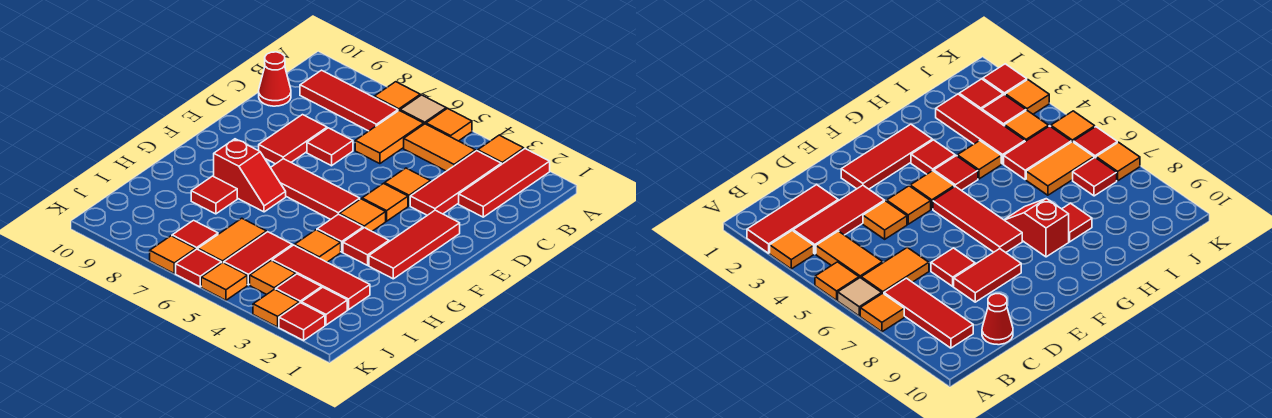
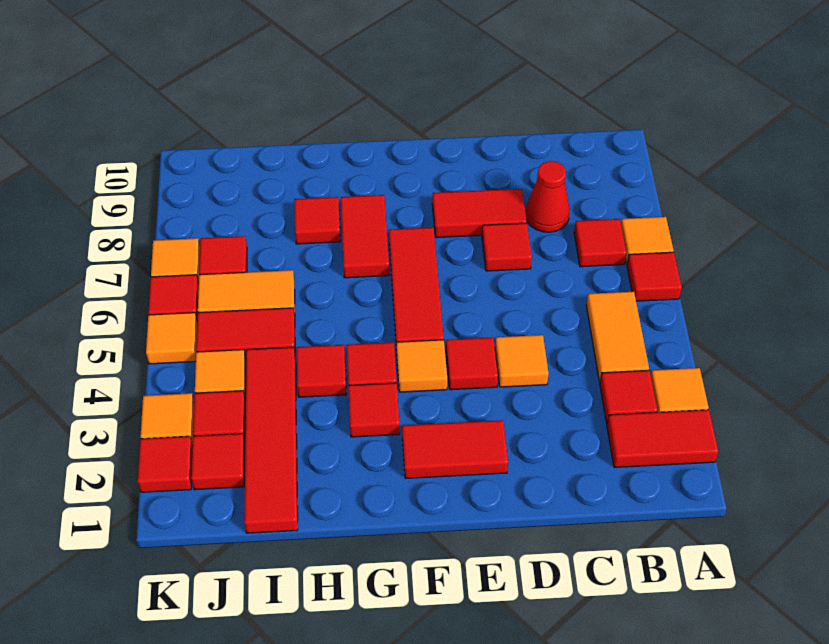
red 1x3 tile [459,149,550,217] -> red 1x2 tile [607,410,718,468]
orange 1x1 tile [426,108,472,141] -> none
tan 1x1 tile [400,95,446,124] -> red 1x1 tile [627,252,682,301]
red 1x3 tile [410,151,501,215] -> red 1x1 tile [600,370,657,423]
orange 1x2 tile [355,111,424,164] -> none
red 1x3 tile [300,70,398,131] -> red 1x1 tile [574,219,626,267]
red 1x1 cone [259,52,291,106] -> red 1x1 cone moved to [526,161,570,232]
red 1x3 tile [369,210,460,279] -> red 1x2 tile [402,420,508,478]
orange 1x1 tile [362,184,408,221] -> red 1x1 tile [446,337,498,390]
red 1x2 slope [214,139,286,212] -> red 1x2 tile [341,195,389,278]
orange 1x1 tile [295,230,341,262] -> red 1x1 tile [297,345,346,397]
red 1x3 tile [272,245,370,310] -> red 1x4 tile [244,347,298,533]

